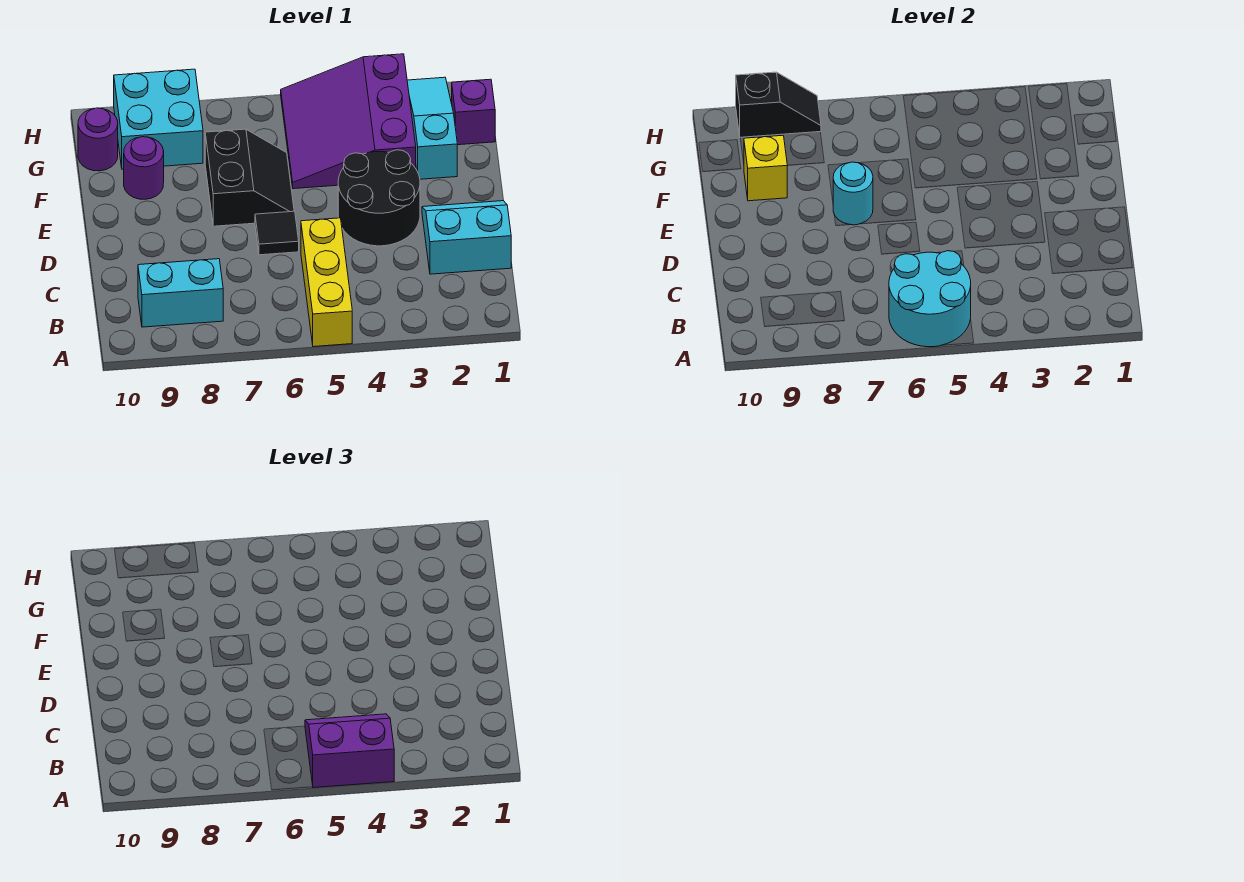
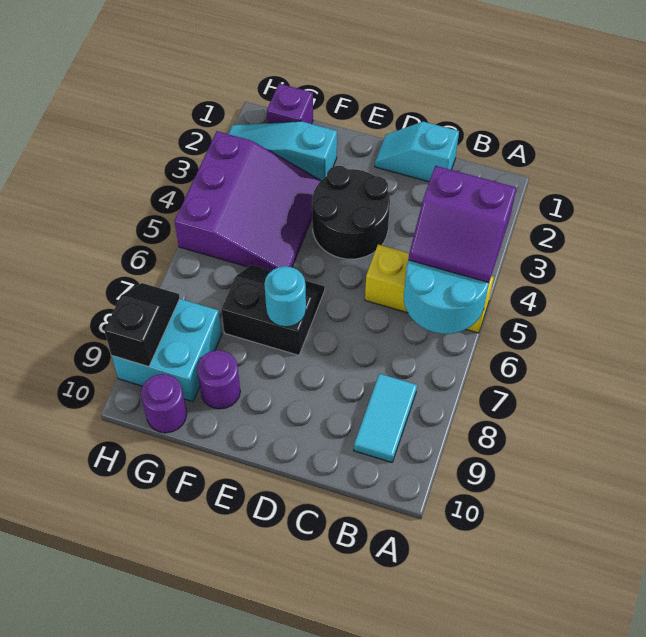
purple 2x2 slope [305,714,394,788] -> purple 2x2 slope turned to [408,166,516,283]
cyan 1x2 brick [138,259,223,327] -> cyan 1x2 tile [354,374,417,462]
cyan 2x2 slope [422,201,511,274] -> cyan 1x2 slope [375,122,459,182]
black 1x1 tile [255,211,299,255] -> none
purple 3x3 slope [281,54,416,189] -> purple 3x3 slope turned to [174,131,321,271]
yellow 1x1 brick [744,135,787,201] -> none

